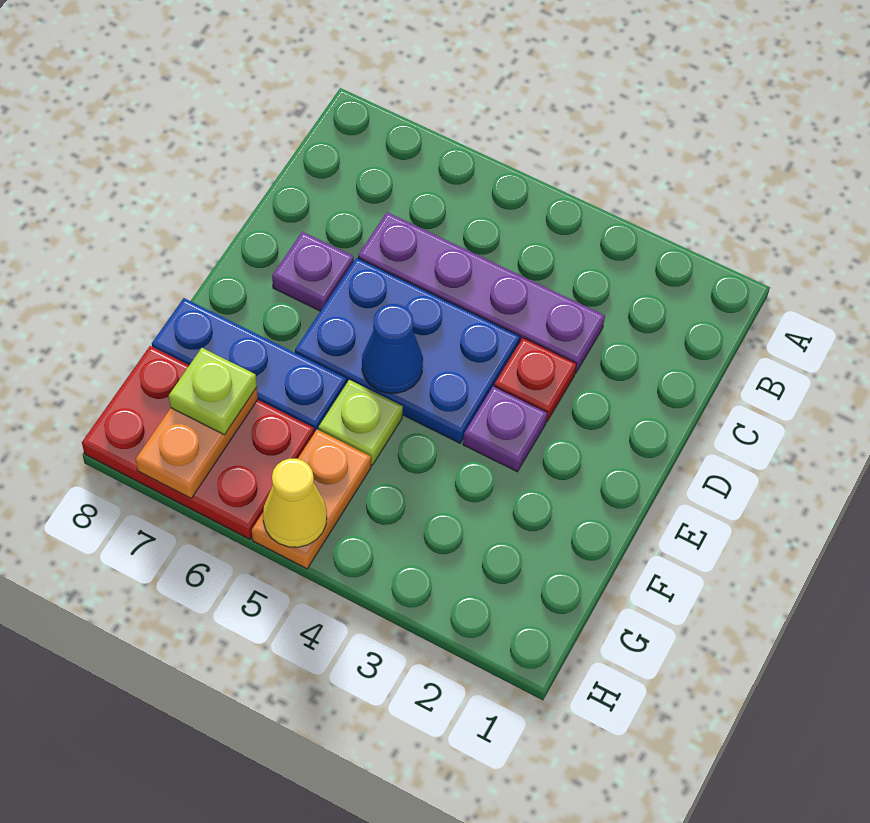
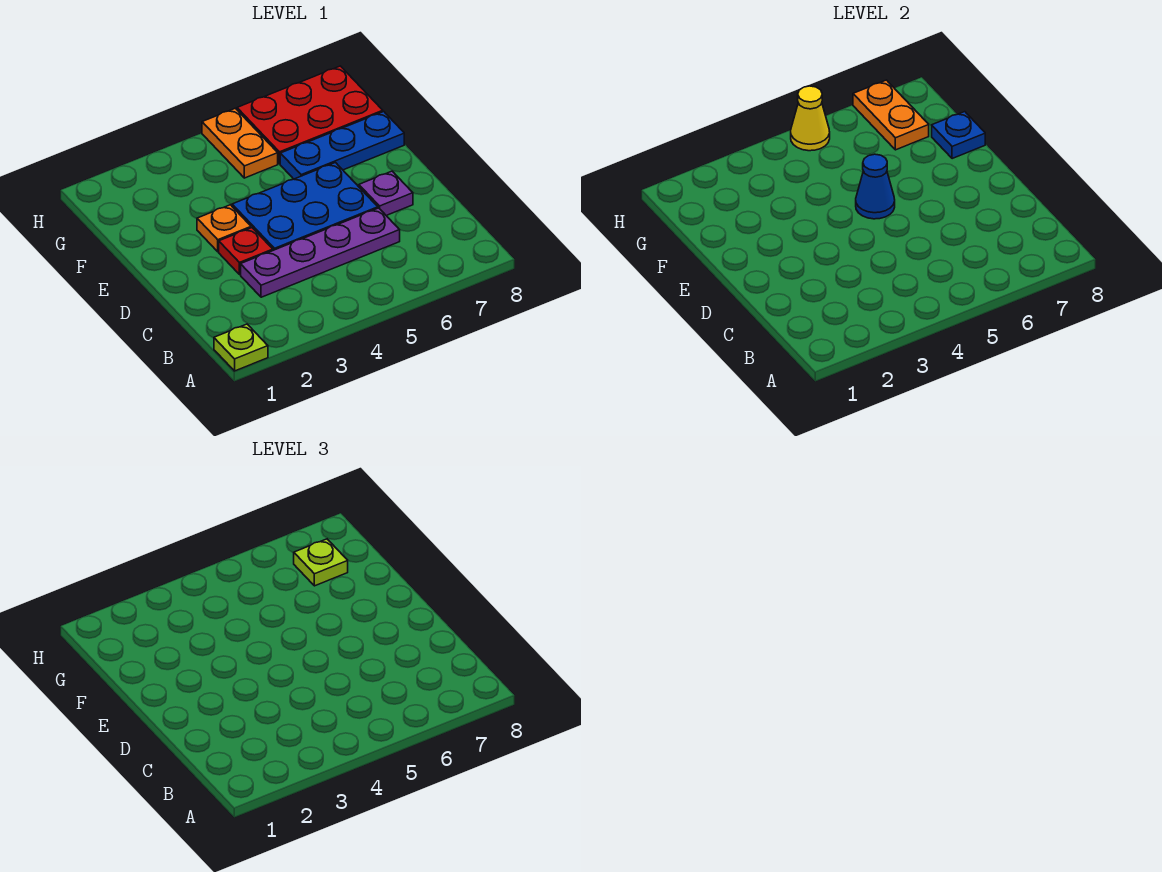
purple 1x1 plate [463,386,547,472] -> orange 1x1 plate [197,205,251,252]
lime 1x1 plate [318,380,403,465] -> lime 1x1 plate moved to [214,324,268,371]
none -> blue 1x1 plate [932,112,985,159]

